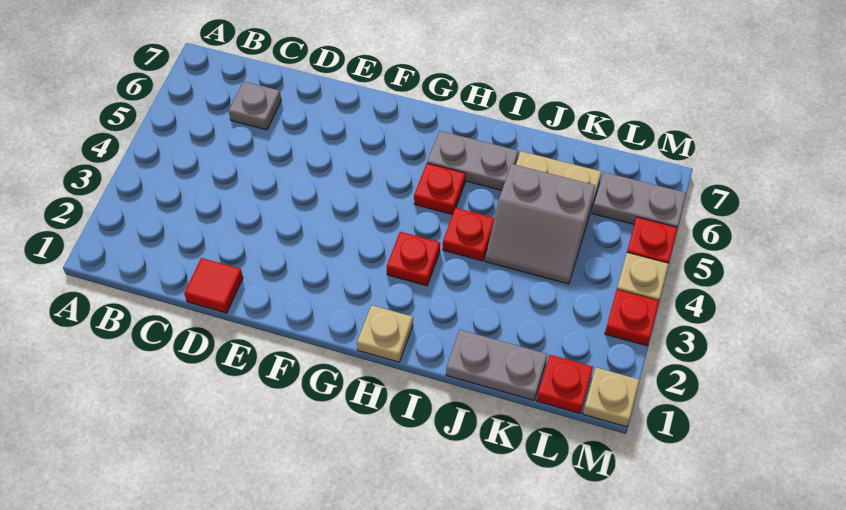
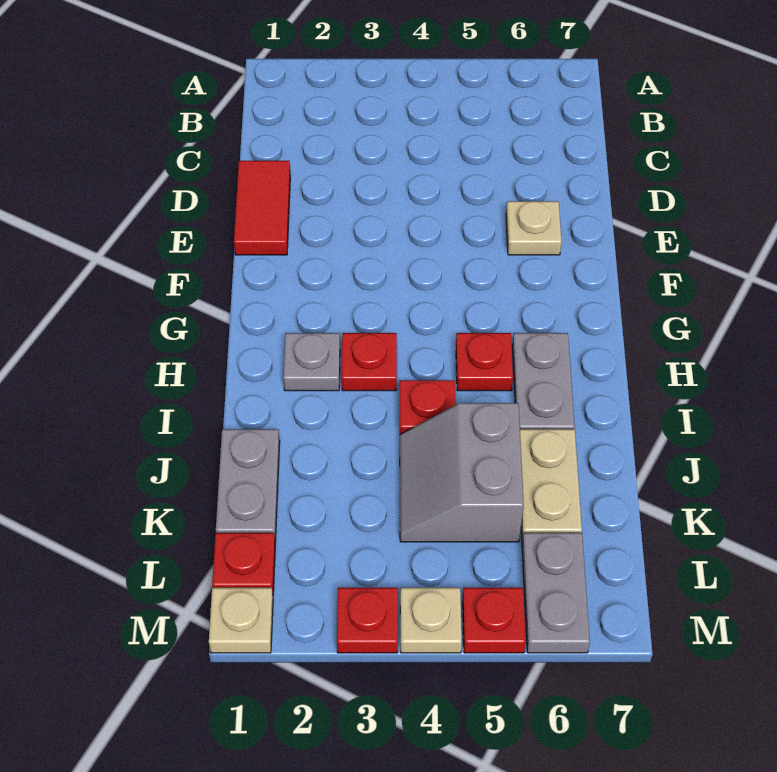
grey 1x1 plate [229,81,281,130] -> grey 1x1 plate moved to [283,333,340,391]
red 1x1 tile [184,258,243,313] -> red 1x2 tile [234,161,290,255]
tan 1x1 plate [357,305,413,362] -> tan 1x1 plate moved to [506,201,562,255]

